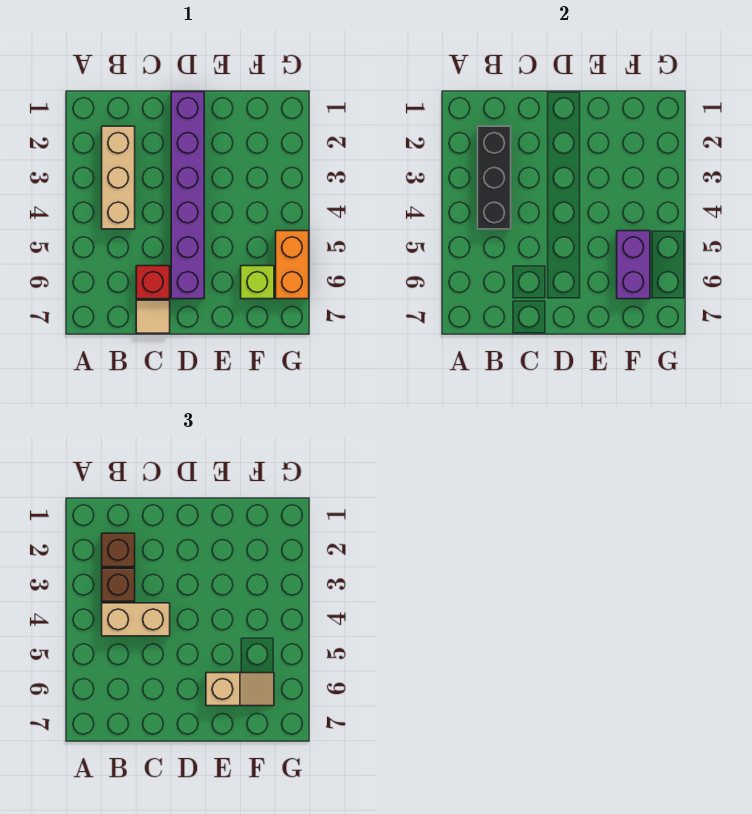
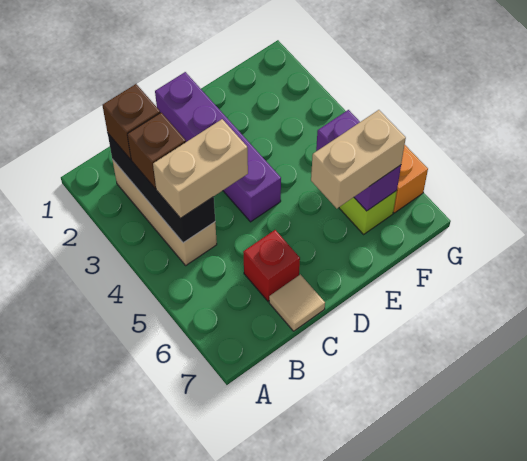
purple 1x6 brick [171,92,204,299] -> purple 1x4 brick [155,72,281,222]
tan 1x2 slope [206,673,274,706] -> tan 1x2 brick [311,110,406,208]

